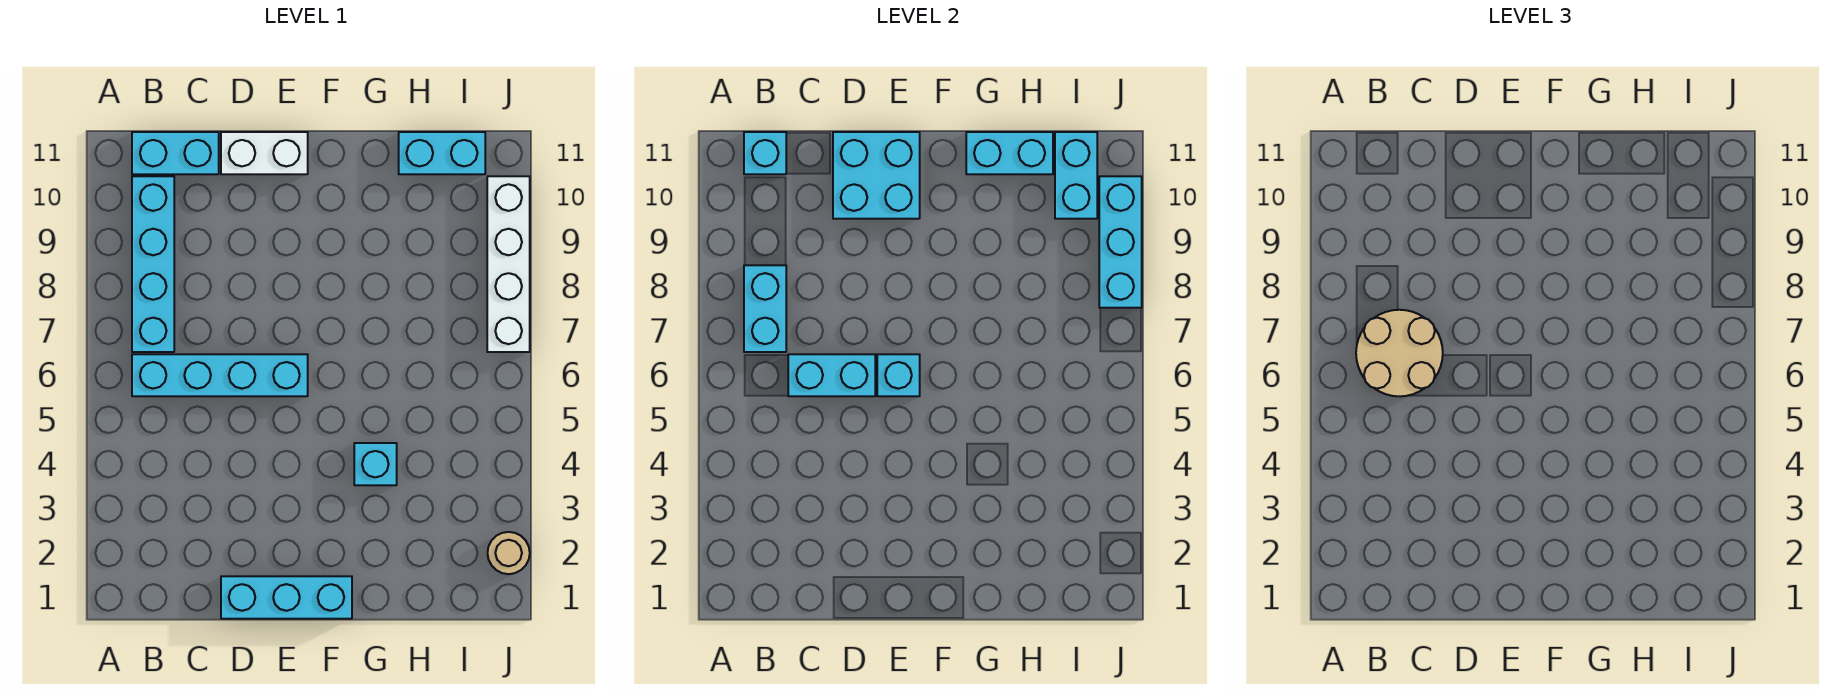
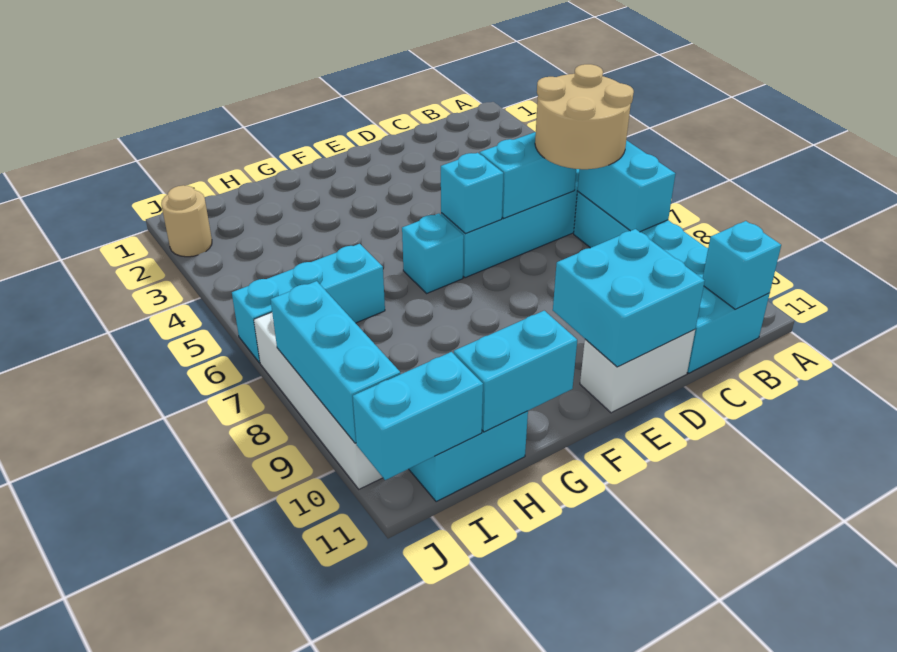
cyan 1x3 brick [221,576,352,619] -> cyan 1x3 brick moved to [232,244,385,363]
cyan 1x1 brick [354,443,397,485] -> cyan 1x1 brick moved to [402,214,464,293]
cyan 1x2 brick [1055,132,1097,219] -> cyan 1x2 brick turned to [353,352,483,480]

